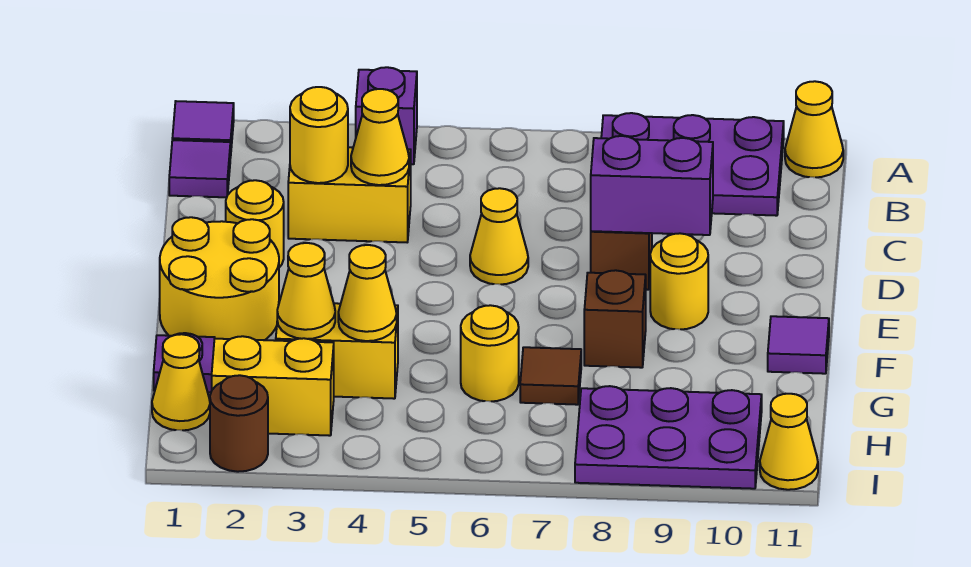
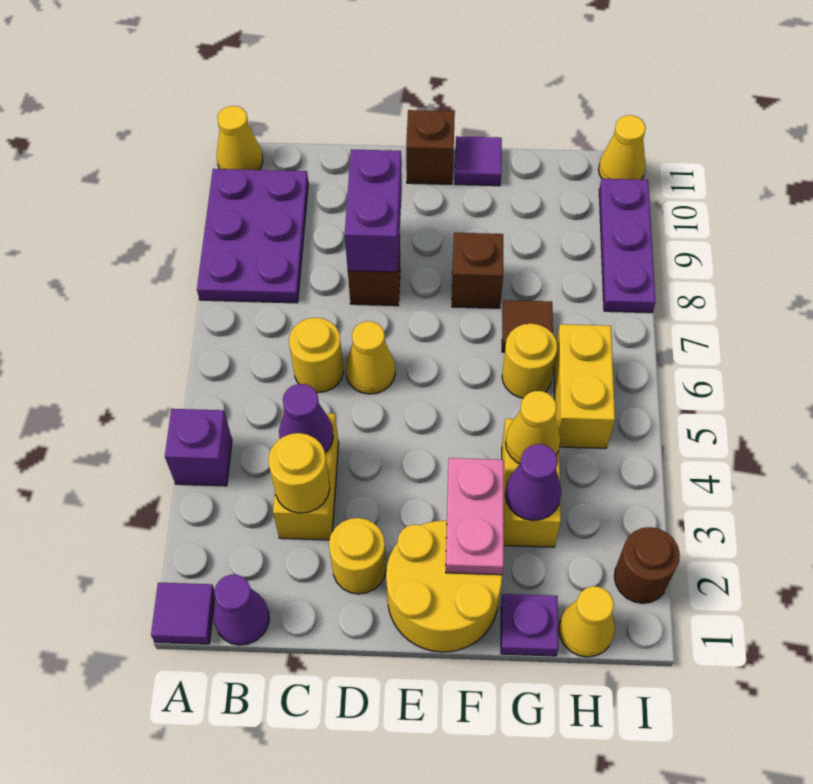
purple 1x1 tile [169,140,230,197] -> purple 1x1 cone [214,575,269,645]
yellow 1x1 cone [351,89,409,185] -> purple 1x1 cone [279,384,333,453]
yellow 1x1 round brick [650,233,708,329] -> yellow 1x1 round brick moved to [289,318,343,393]
none -> brown 1x1 brick [406,110,455,184]
none -> pink 1x2 plate [446,458,504,575]
yellow 1x1 cone [277,243,335,339] -> purple 1x1 cone [505,444,561,521]
yellow 1x2 brick [212,336,334,436] -> yellow 1x2 brick moved to [554,324,615,448]
purple 2x3 plate [575,386,762,489] -> purple 1x3 plate [599,179,656,313]

